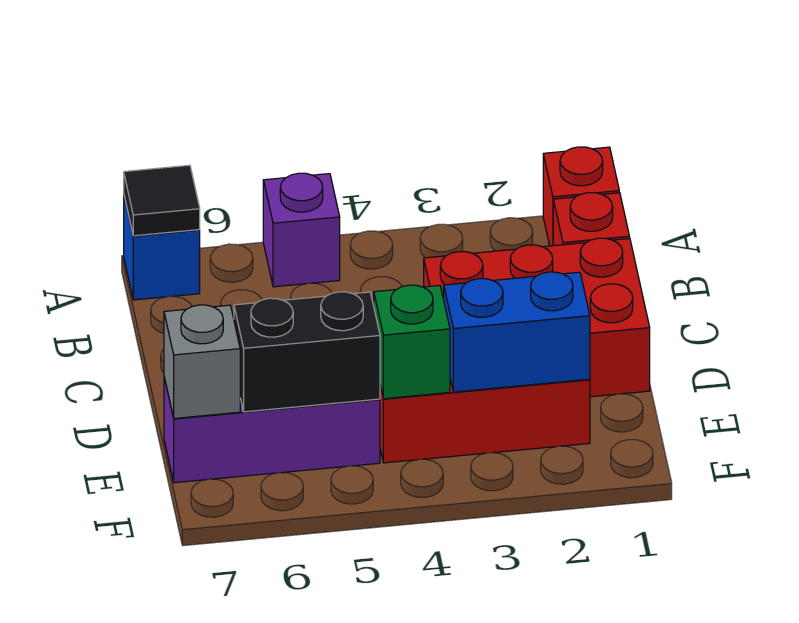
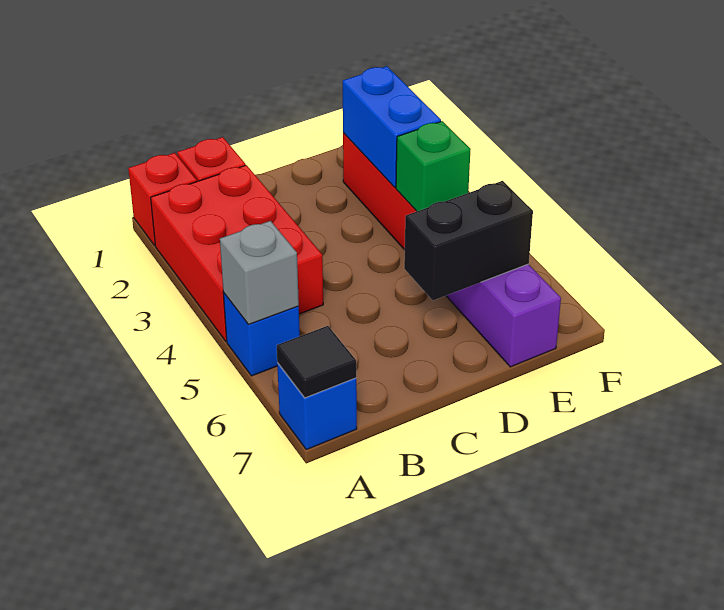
purple 1x1 brick [263,173,340,287] -> blue 1x1 brick [224,293,300,376]
red 2x3 brick [424,238,650,397] -> red 2x3 brick moved to [151,165,323,341]
black 1x2 brick [234,292,380,412] -> black 1x2 brick turned to [404,181,533,300]
grey 1x1 brick [164,305,240,418] -> grey 1x1 brick moved to [220,221,299,325]

